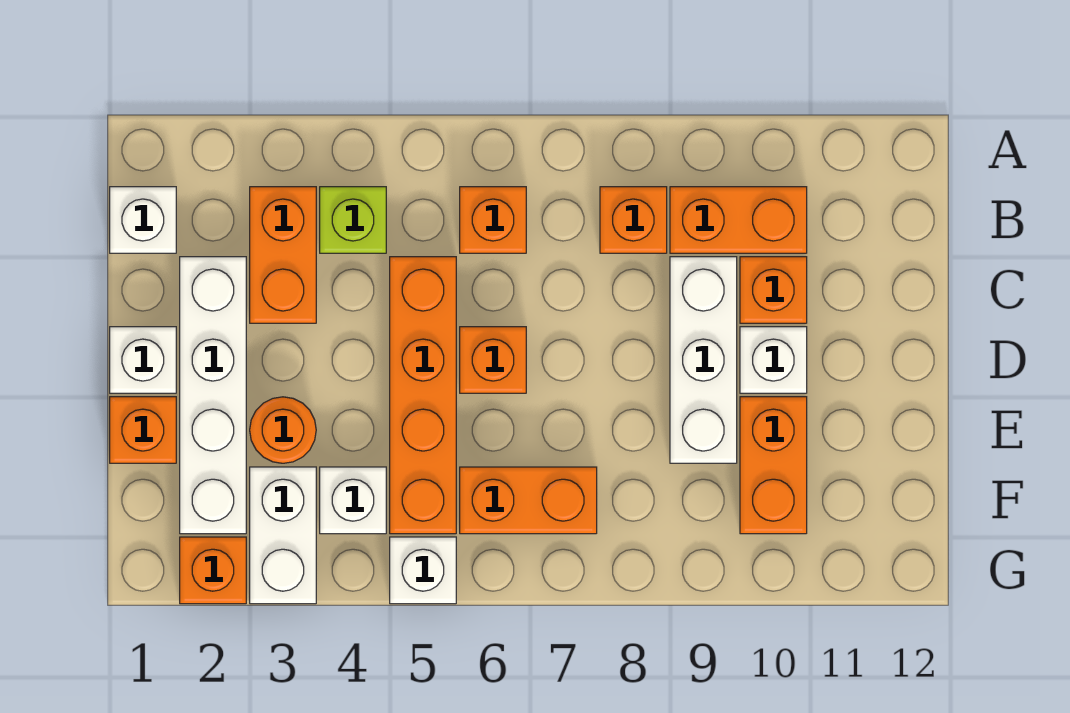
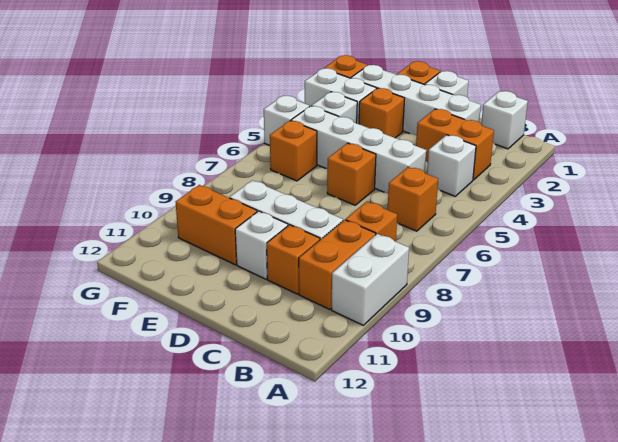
none -> white 1x2 brick [332,234,409,325]
lime 1x1 brick [320,187,386,253] -> white 1x1 brick [427,135,476,196]
orange 1x4 brick [390,257,456,534] -> white 1x4 brick [291,106,426,193]
orange 1x1 round brick [250,397,316,463] -> orange 1x1 brick [359,88,405,138]
orange 1x2 brick [460,467,597,534] -> orange 1x1 brick [270,121,317,181]

